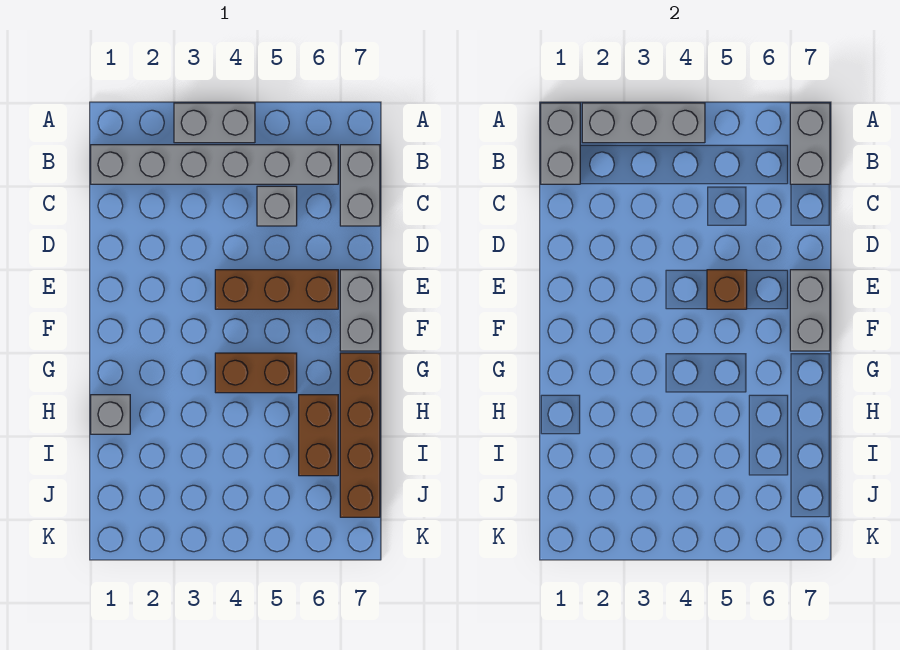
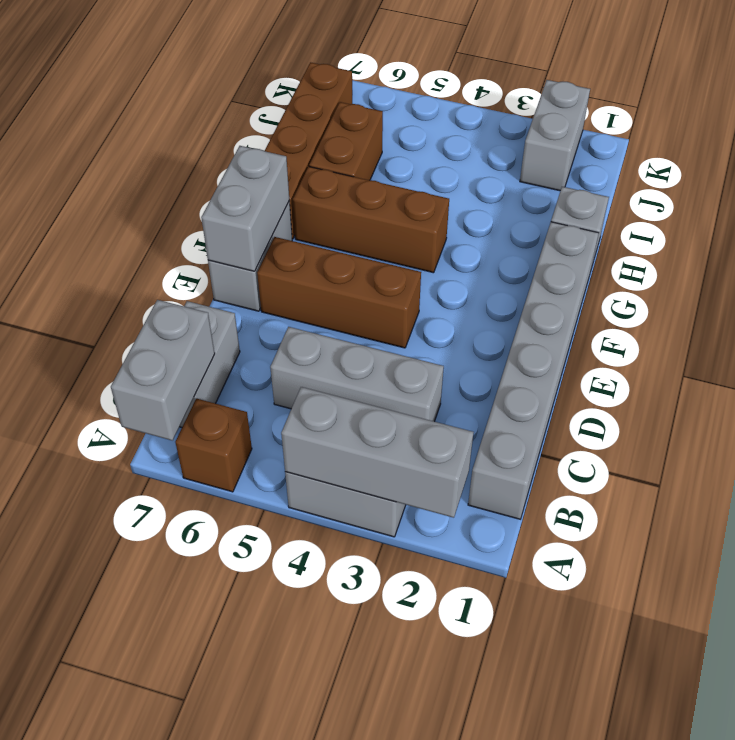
grey 1x2 brick [541,103,580,184] -> grey 1x2 brick moved to [520,80,590,191]
grey 1x6 brick [91,145,338,184] -> grey 1x6 brick turned to [468,222,599,519]
grey 1x1 brick [257,186,297,226] -> grey 1x3 brick [270,327,444,422]
brown 1x1 brick [707,270,747,309] -> brown 1x1 brick moved to [175,399,252,492]
brown 1x2 brick [215,353,297,393] -> brown 1x3 brick [293,167,449,273]

